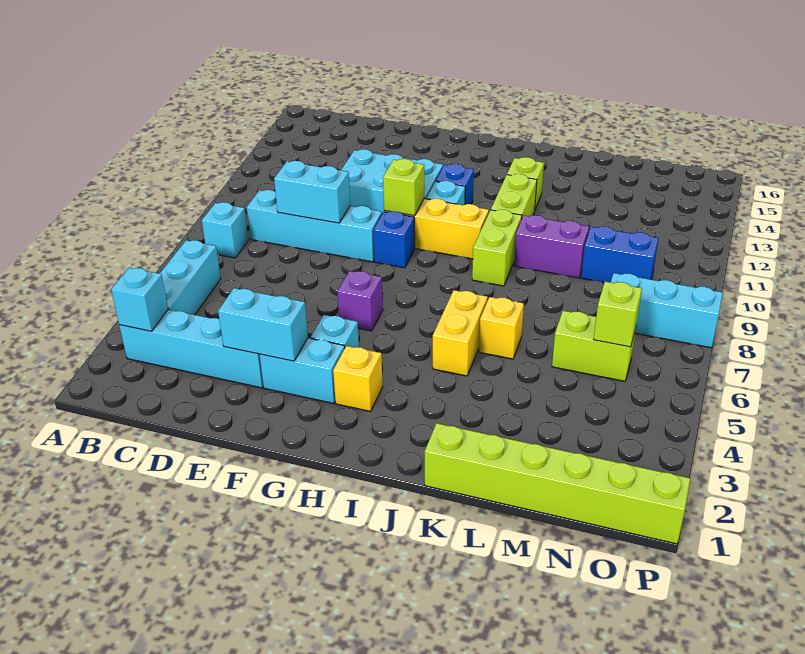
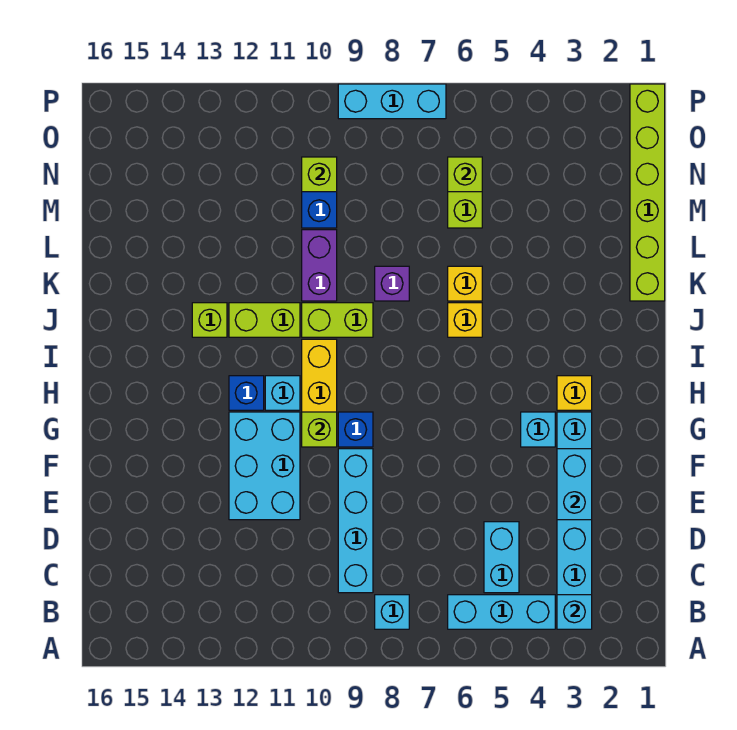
cyan 1x2 brick [274,161,350,223] -> cyan 1x2 brick moved to [484,522,519,593]
purple 1x1 brick [337,271,383,331] -> purple 1x1 brick moved to [375,266,409,301]
yellow 1x2 brick [433,290,488,376] -> yellow 1x1 brick [448,303,482,337]
cyan 1x3 brick [611,273,723,348] -> cyan 1x3 brick turned to [338,84,446,119]
none -> lime 1x1 brick [302,157,337,192]

